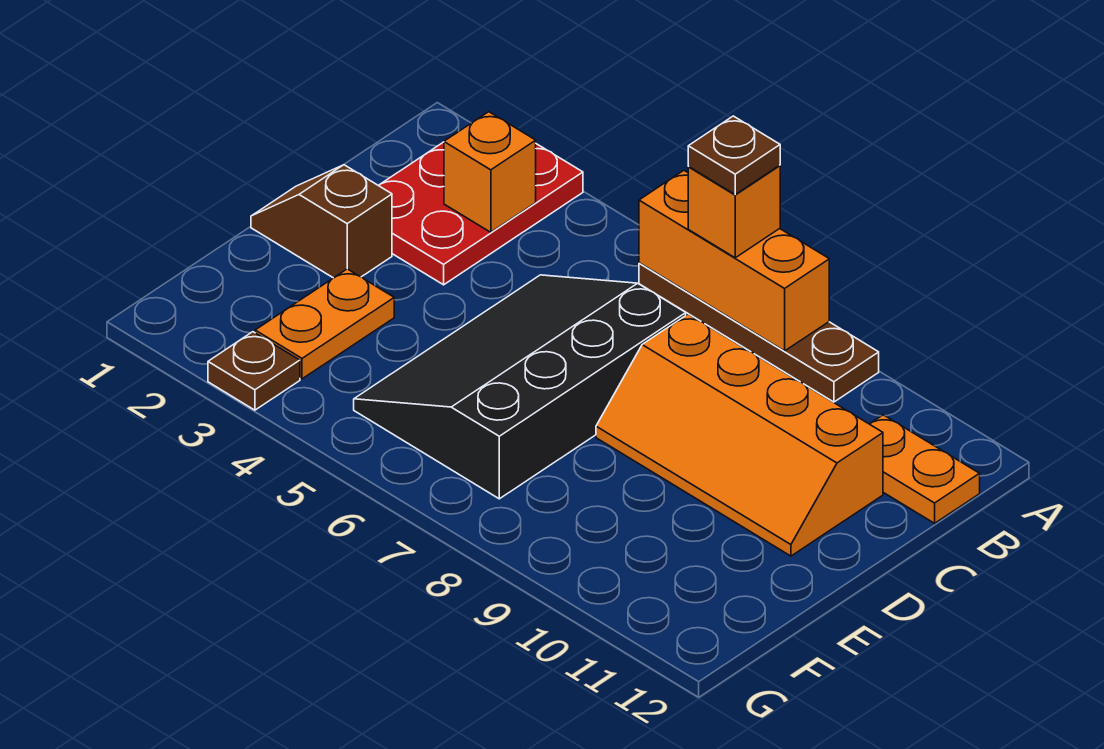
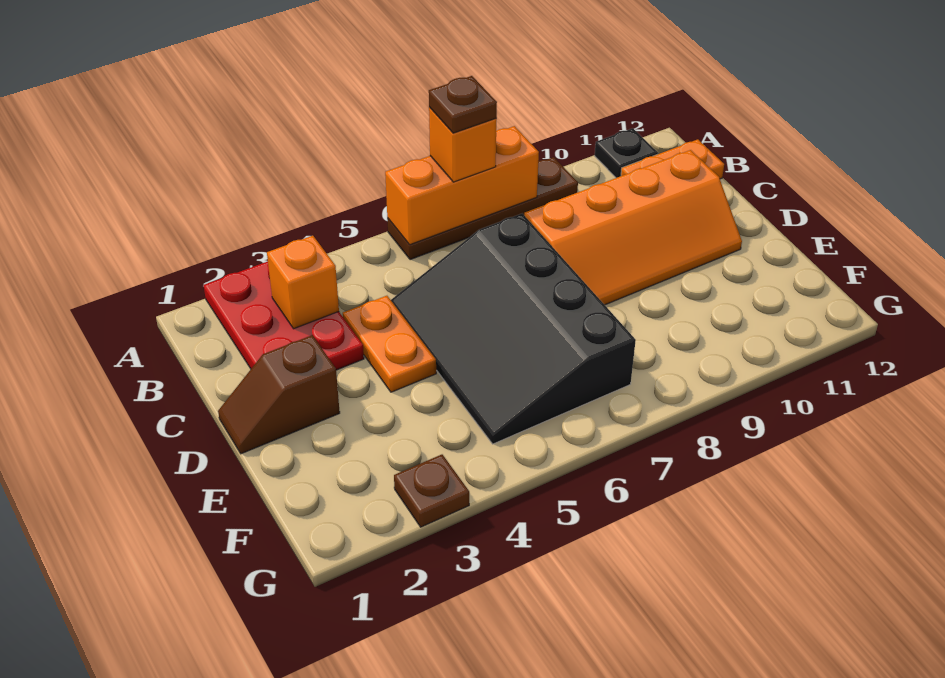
none -> black 1x1 plate [595,128,658,178]
orange 1x2 plate [255,269,394,379] -> orange 1x2 plate moved to [343,296,436,392]

